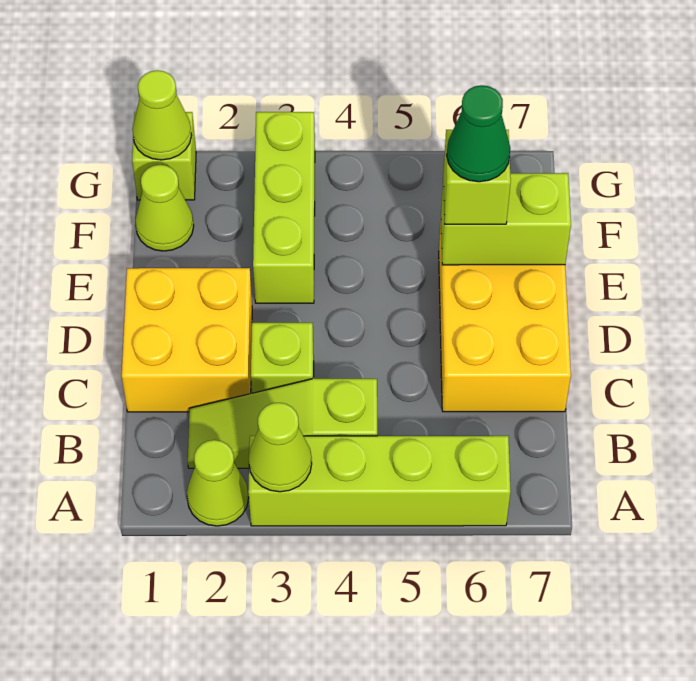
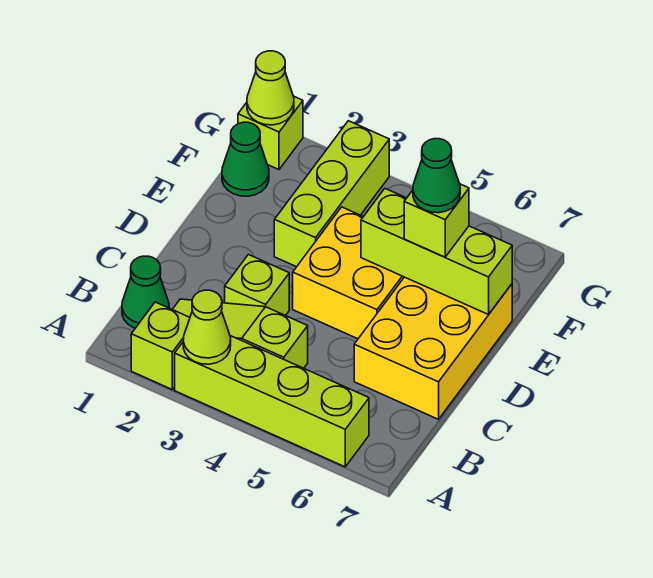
lime 1x1 cone [187,440,249,526] -> lime 1x1 brick [131,302,190,389]
none -> green 1x1 cone [122,256,169,328]
yellow 2x2 brick [122,268,252,412] -> yellow 2x2 brick moved to [293,207,404,339]
lime 1x2 brick [441,173,571,265] -> lime 1x3 brick [361,189,512,315]
lime 1x1 cone [135,165,194,251] -> green 1x1 cone [222,122,269,196]

